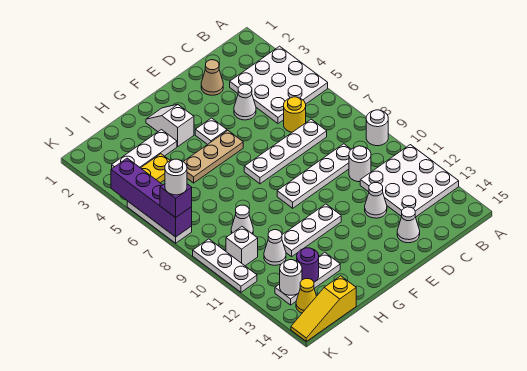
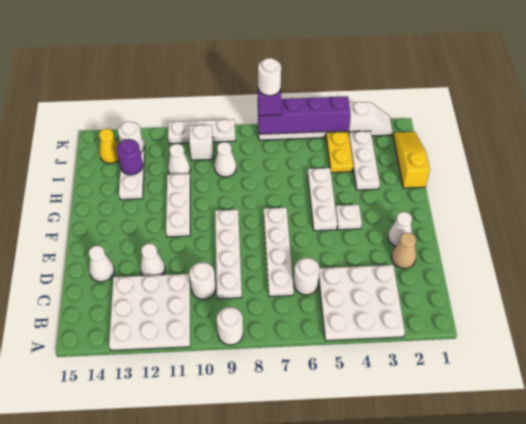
yellow 1x1 round brick [284,97,306,132] -> white 1x1 round brick [294,258,320,295]
white 1x1 cone [234,84,256,120] -> white 1x1 cone moved to [388,212,412,246]
tan 1x3 plate [184,130,243,183] -> white 1x3 plate [308,168,337,231]
white 1x2 slope [146,105,194,146] -> white 1x2 slope moved to [348,102,392,136]
yellow 1x3 slope [291,276,356,341] -> yellow 1x3 slope moved to [393,132,430,188]

